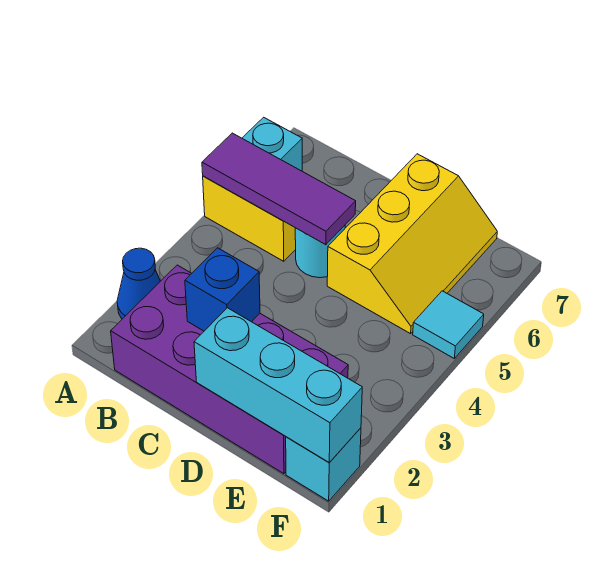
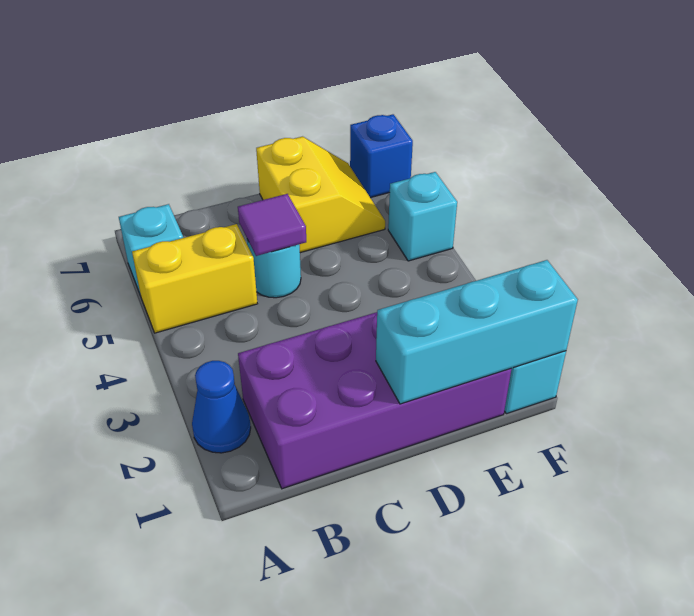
purple 1x3 tile [202,133,356,245] -> purple 1x1 tile [238,194,306,256]
blue 1x1 brick [185,248,260,331] -> blue 1x1 brick moved to [350,114,413,198]
yellow 2x3 slope [327,154,497,334] -> yellow 2x2 slope [256,136,385,253]
cyan 1x1 tile [413,291,484,358] -> cyan 1x1 brick [388,172,457,261]

